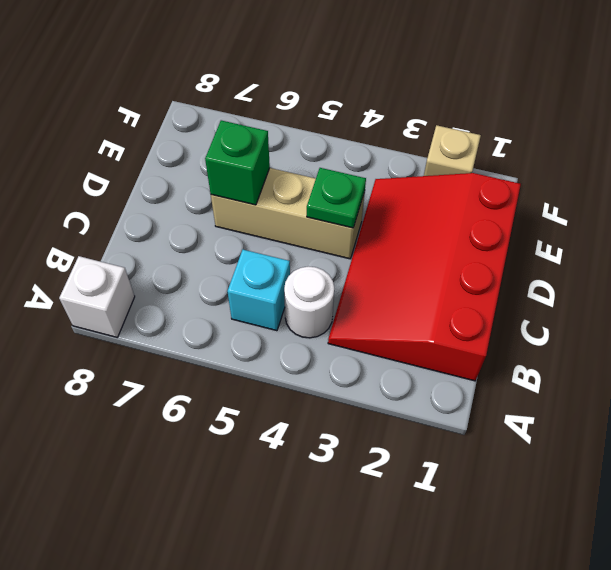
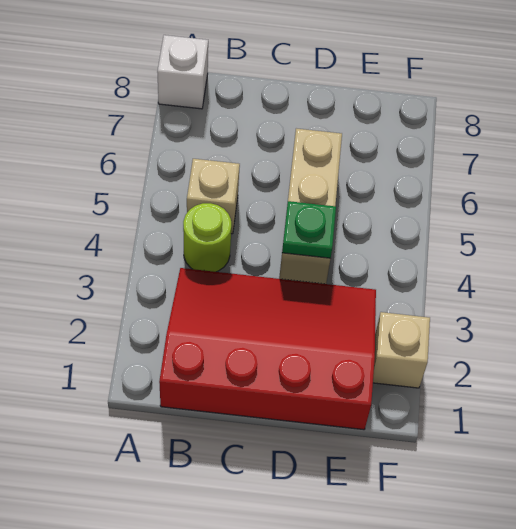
white 1x1 round brick [284,266,334,338] -> lime 1x1 round brick [183,203,231,272]
cyan 1x1 brick [227,249,290,331] -> tan 1x1 brick [187,159,240,234]
green 1x1 brick [205,120,270,205] -> none

